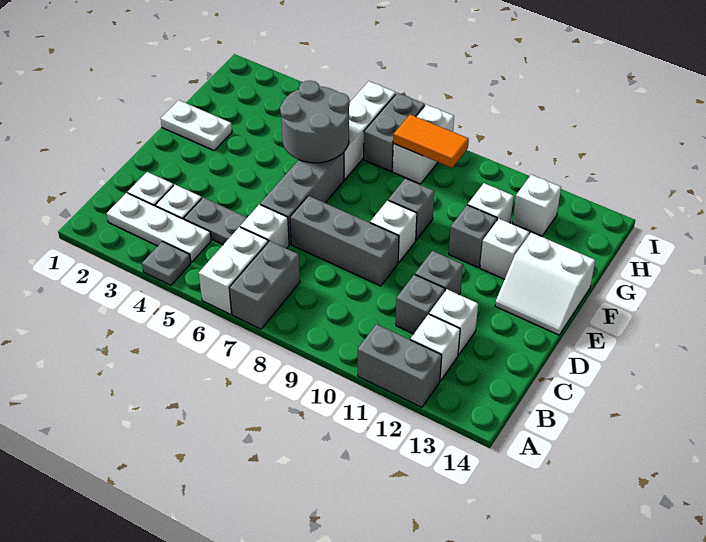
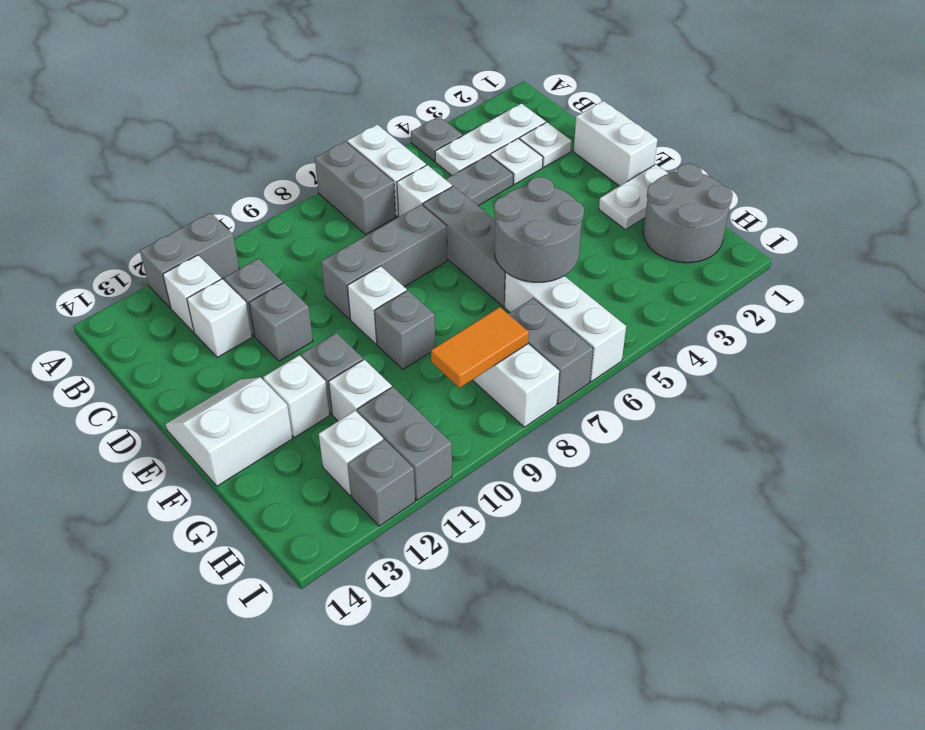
none -> white 1x2 brick [574,101,658,186]
none -> grey 2x2 round brick [643,164,733,263]
none -> grey 1x2 brick [357,387,452,500]
none -> grey 1x1 brick [348,440,415,526]

